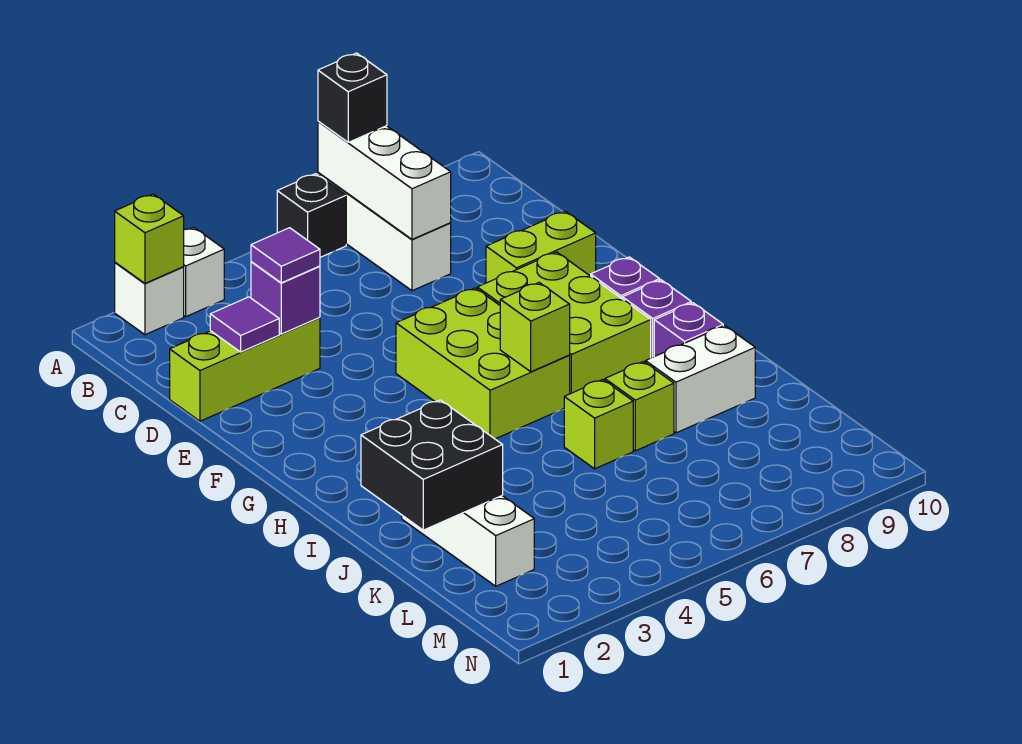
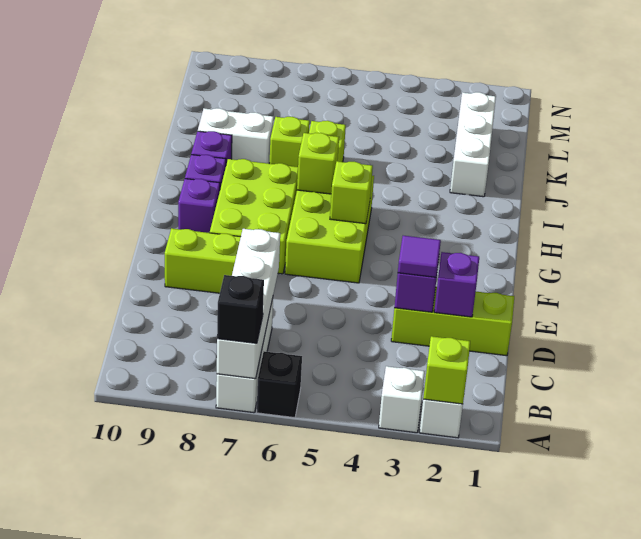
white 1x3 brick [318,121,451,239] -> white 1x4 brick [217,229,280,379]
purple 1x1 tile [210,297,279,352] -> purple 1x1 brick [434,252,479,317]
none -> lime 1x1 brick [330,161,373,224]
black 2x2 brick [361,400,503,530] -> none

